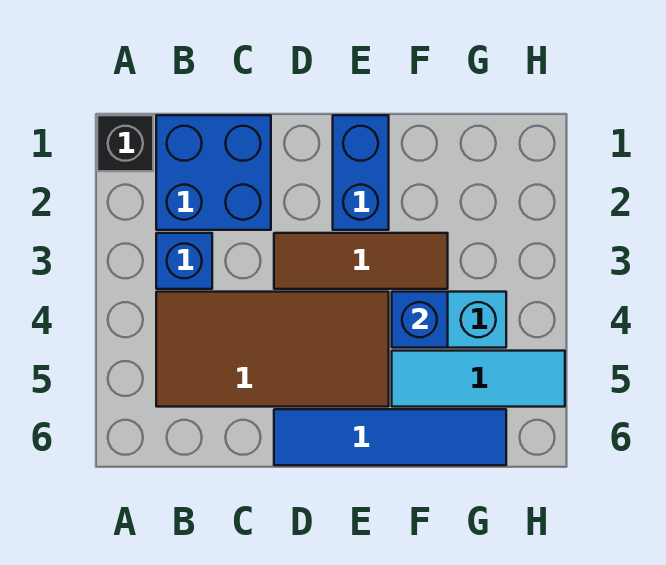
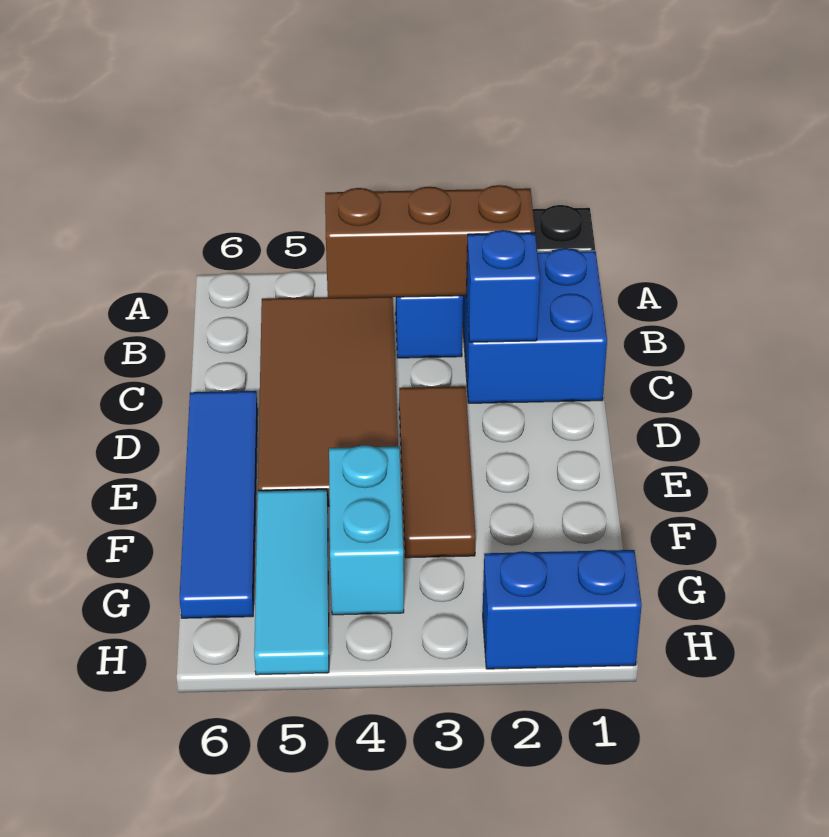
none -> brown 1x3 brick [325,185,535,298]
blue 1x2 brick [333,115,389,230] -> blue 1x2 brick moved to [483,550,642,669]
blue 1x1 brick [392,292,448,348] -> blue 1x1 brick moved to [466,230,540,342]

